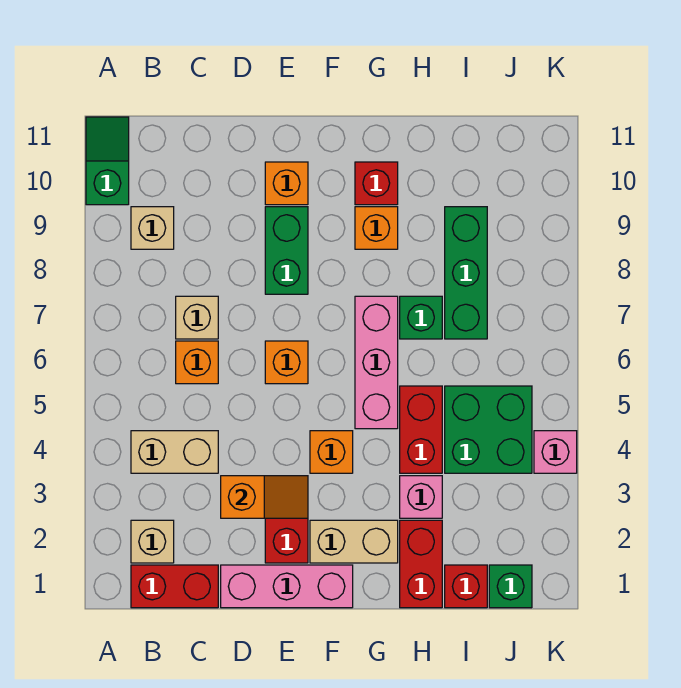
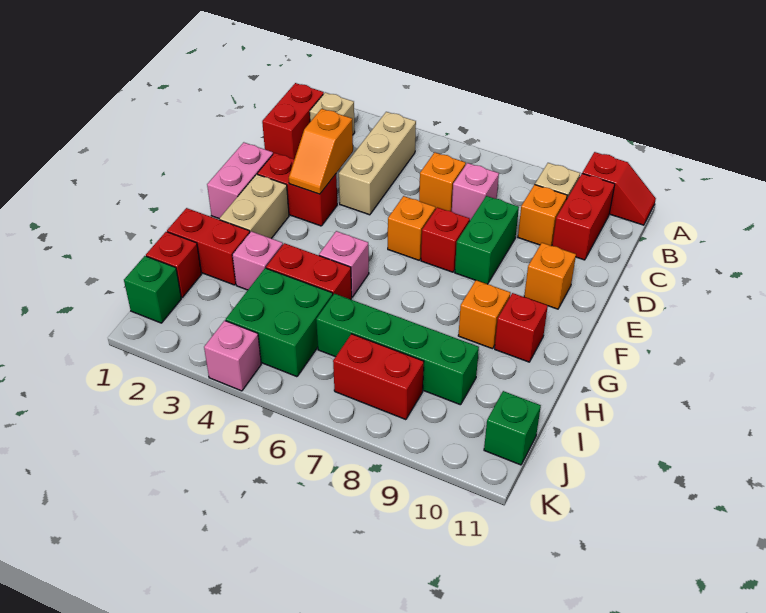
green 1x2 slope [86,117,129,205] -> red 1x2 slope [582,152,656,225]
tan 1x2 brick [131,431,218,473] -> tan 1x3 brick [339,112,416,215]
none -> red 1x2 brick [552,174,615,260]
tan 1x1 brick [176,296,218,339] -> pink 1x1 brick [452,163,499,220]
pink 1x3 brick [221,565,353,608] -> pink 1x2 brick [207,142,273,218]
none -> red 1x1 brick [421,207,470,272]
green 1x2 brick [265,207,308,294] -> green 1x2 brick turned to [455,196,519,284]
orange 1x1 brick [310,431,353,473] -> orange 1x1 brick moved to [518,185,567,246]
pink 1x3 brick [355,296,398,429] -> pink 1x1 brick [319,231,369,297]
green 1x1 brick [400,296,442,339] -> green 1x1 brick moved to [484,391,541,465]
green 1x3 brick [445,207,487,339] -> green 1x4 brick [316,294,479,405]
none -> red 1x2 brick [333,334,424,420]

